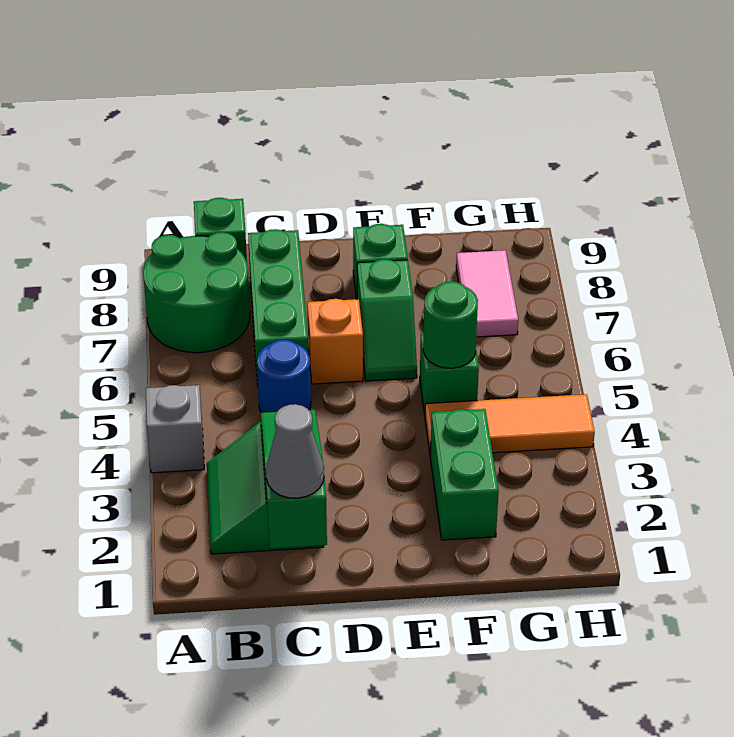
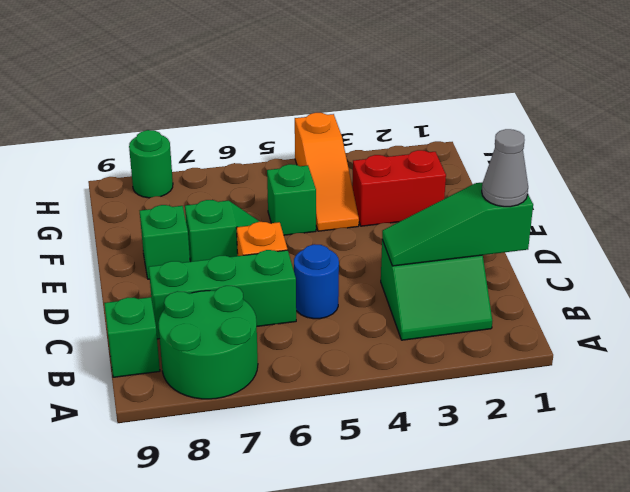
grey 1x1 brick [146,385,204,473] -> none
green 1x2 brick [430,409,499,540] -> red 1x2 brick [352,150,446,226]
orange 1x3 tile [425,394,595,455] -> orange 1x3 slope [295,113,359,231]
green 1x1 round brick [423,281,478,368] -> green 1x1 round brick moved to [129,130,173,198]
pink 1x2 tile [456,250,518,337] -> none

